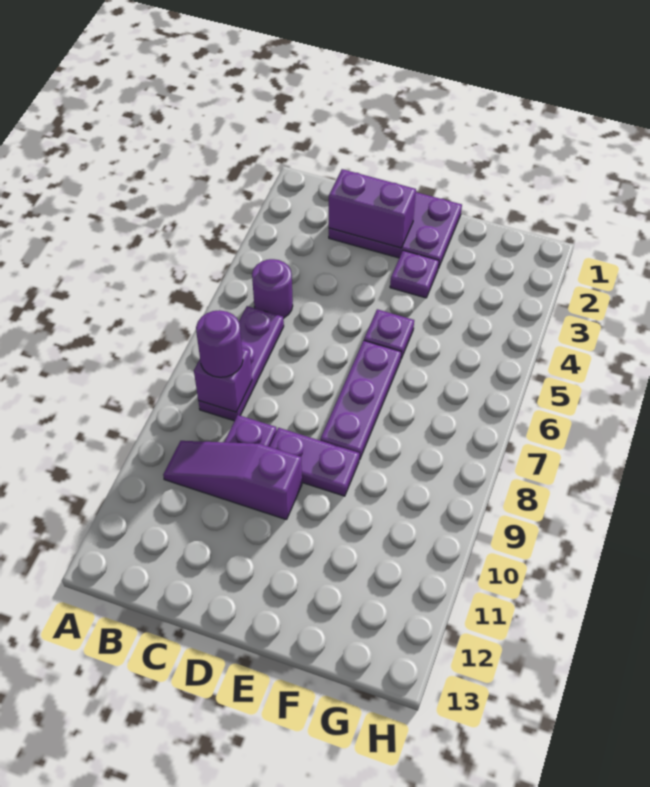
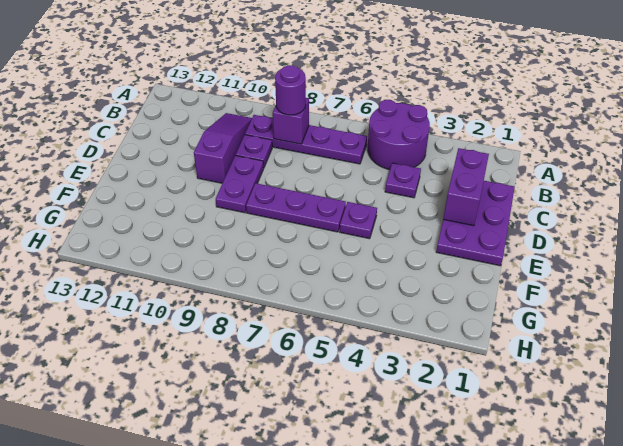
purple 1x1 round brick [252,259,293,318] -> purple 2x2 round brick [368,100,430,170]
purple 1x3 plate [198,306,284,421] -> purple 1x4 plate [245,115,367,164]
purple 1x1 plate [390,250,439,298] -> purple 1x1 plate moved to [385,163,421,198]

